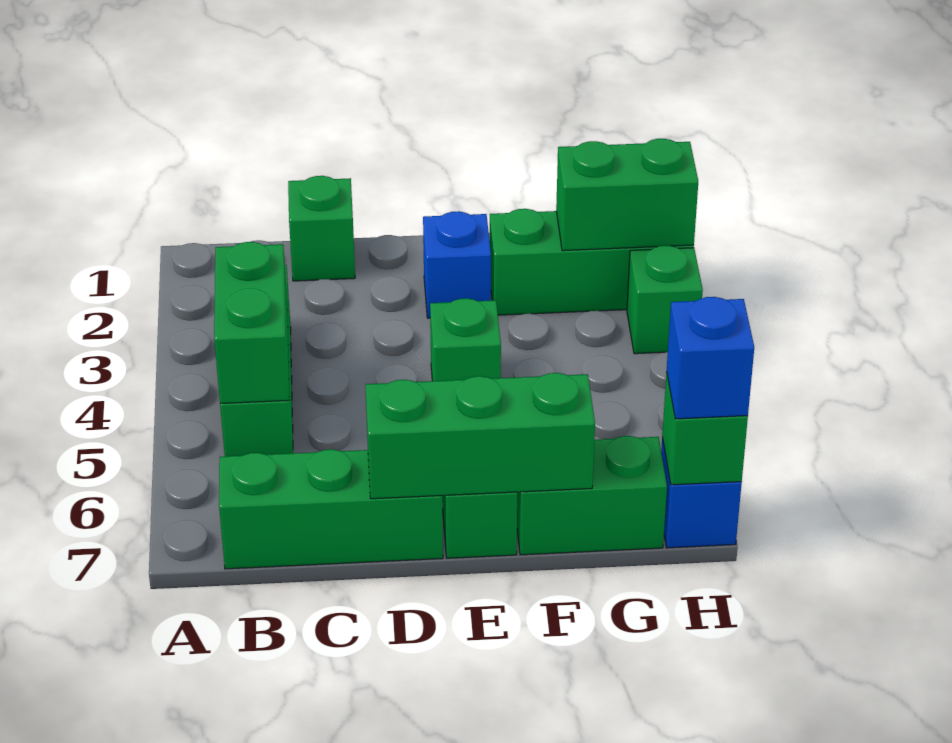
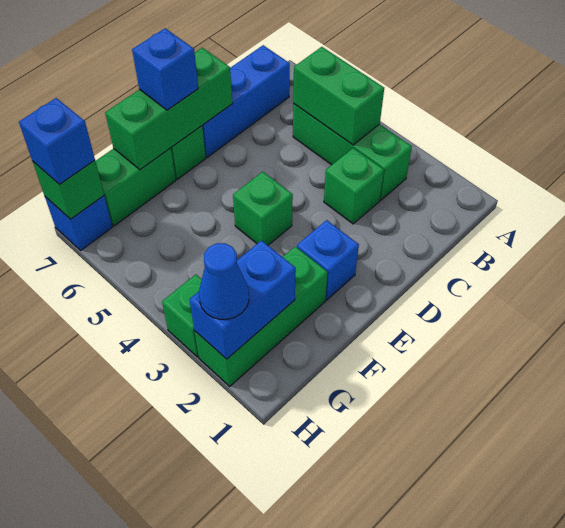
green 1x3 brick [219,449,443,569] -> blue 1x3 brick [202,45,290,157]
green 1x1 brick [288,176,355,281] -> green 1x1 brick moved to [324,148,384,224]
none -> blue 1x1 brick [132,28,198,110]
green 1x2 brick [556,139,698,251] -> blue 1x2 brick [189,241,296,359]
none -> blue 1x1 cone [199,243,249,319]

